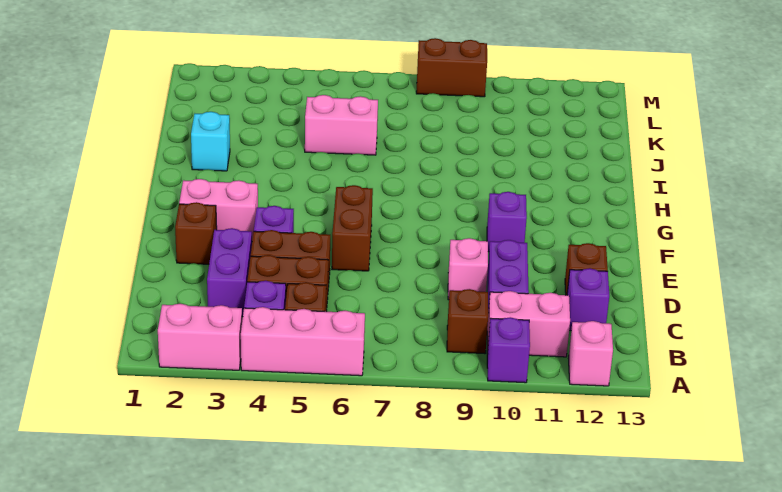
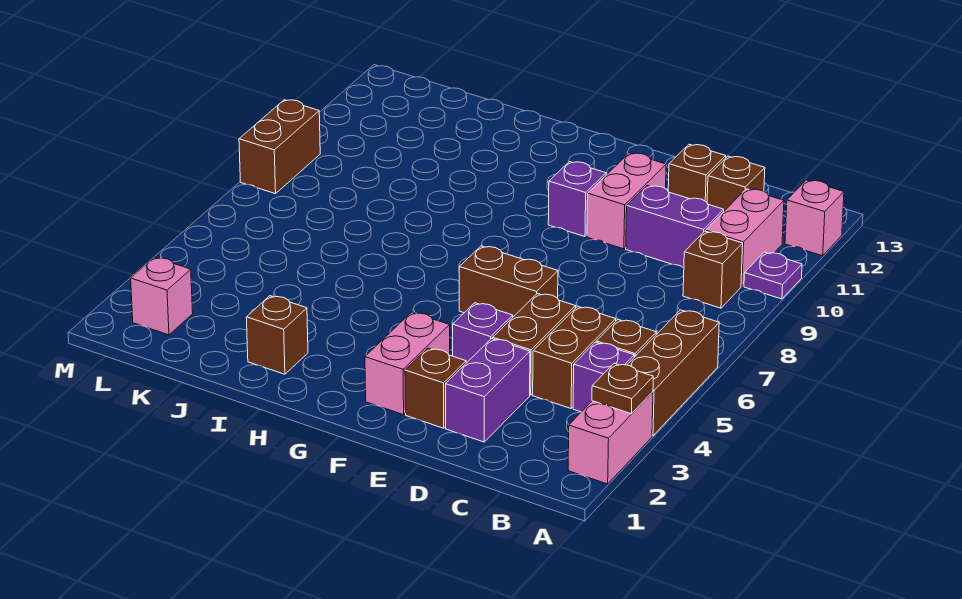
none -> brown 1x1 plate [592,363,653,414]
pink 1x3 brick [241,307,365,376] -> brown 1x3 brick [627,310,719,436]
purple 1x1 brick [487,317,530,383] -> purple 1x1 plate [744,252,802,299]
purple 1x2 brick [207,228,252,317] -> purple 1x2 brick turned to [446,339,530,442]
purple 1x1 brick [567,268,609,331] -> brown 1x1 brick [707,156,765,211]
pink 1x1 brick [448,238,488,300] -> pink 1x1 brick moved to [131,257,193,335]
cyan 1x1 brick [191,112,230,171] -> brown 1x1 brick [246,296,308,374]
pink 1x2 brick [305,95,378,155] -> pink 1x2 brick moved to [587,153,666,249]

